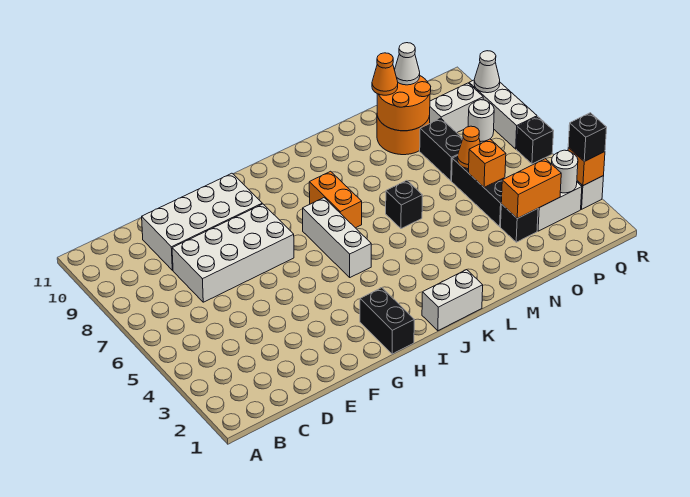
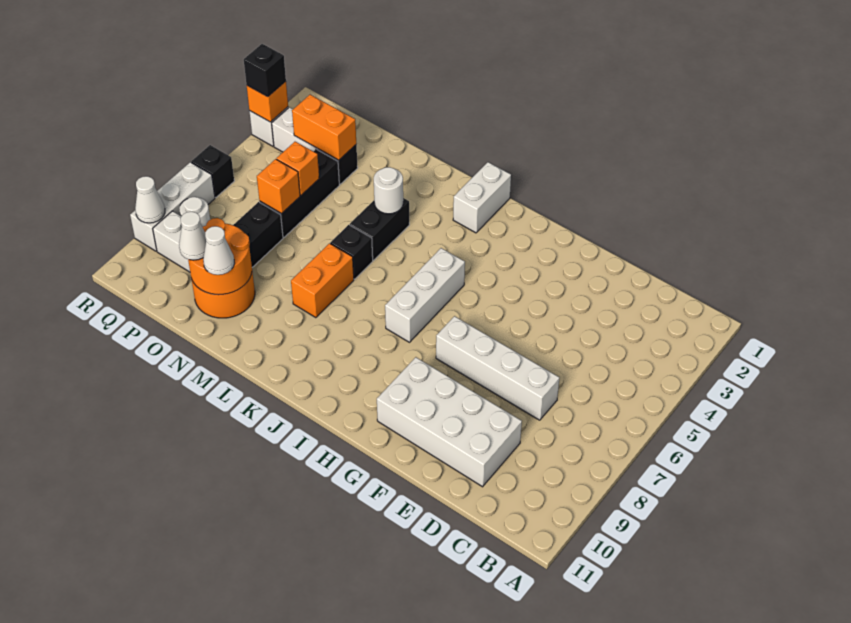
white 2x4 brick [172,204,294,302] -> white 1x4 brick [436,316,559,420]
black 1x2 brick [360,288,414,354] -> black 1x2 brick moved to [350,198,409,260]
white 1x2 brick [422,270,483,331] -> white 1x2 brick turned to [453,162,511,233]
orange 1x2 brick [309,171,362,228] -> orange 1x2 brick moved to [291,243,354,318]
orange 1x1 cone [372,53,398,95] -> white 1x1 cone [203,226,235,275]
orange 1x1 cone [457,126,480,169] -> orange 1x1 brick [257,159,300,214]
white 1x1 round brick [552,150,578,193] -> white 1x1 round brick moved to [374,167,403,214]

